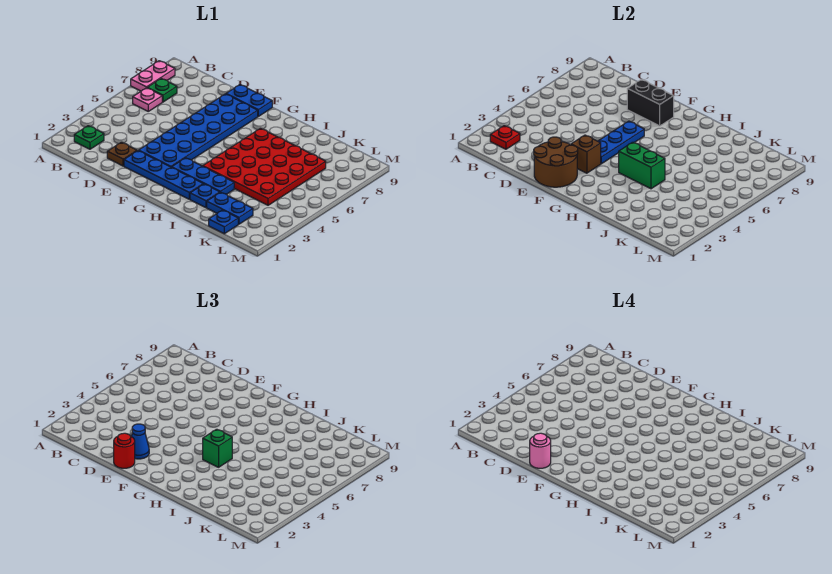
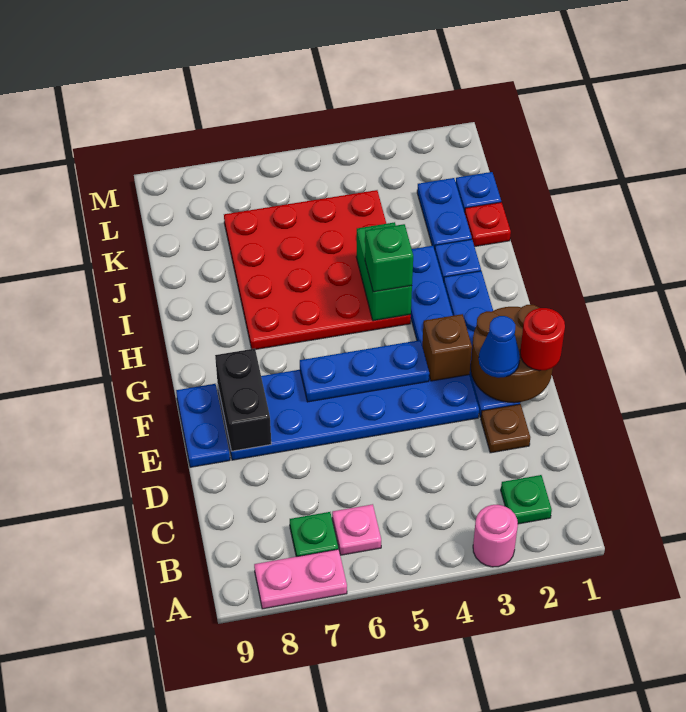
red 1x1 plate [490,126,520,149] -> red 1x1 plate moved to [465,202,511,247]
pink 1x1 round brick [530,433,551,468] -> pink 1x1 round brick moved to [473,505,518,567]

